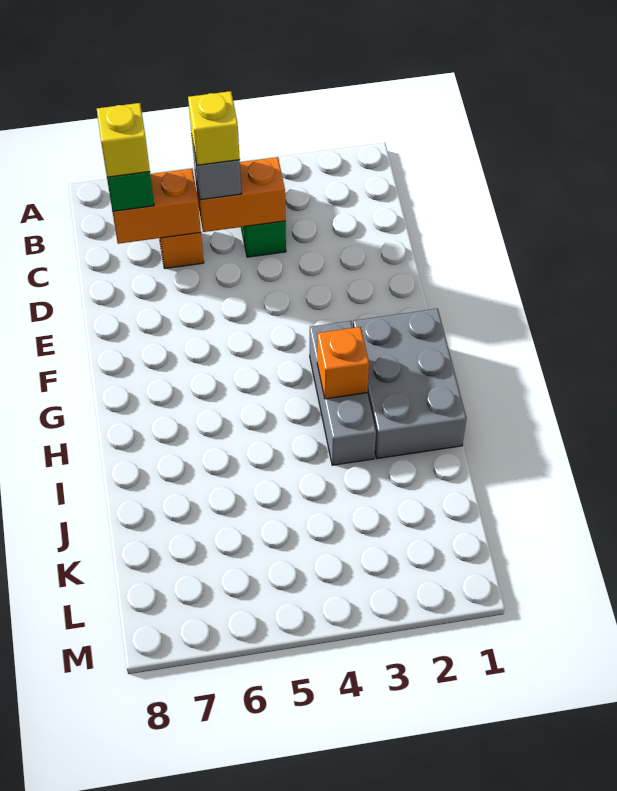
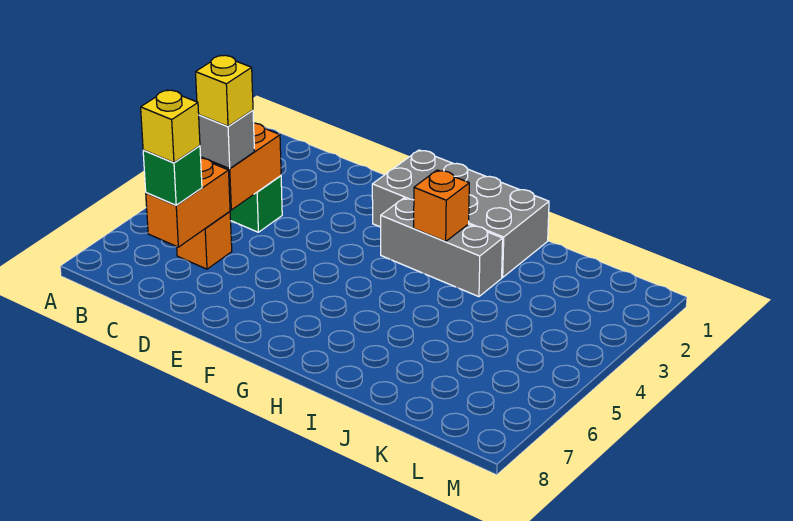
grey 2x3 brick [353,309,467,459] -> grey 2x4 brick [372,150,549,277]

